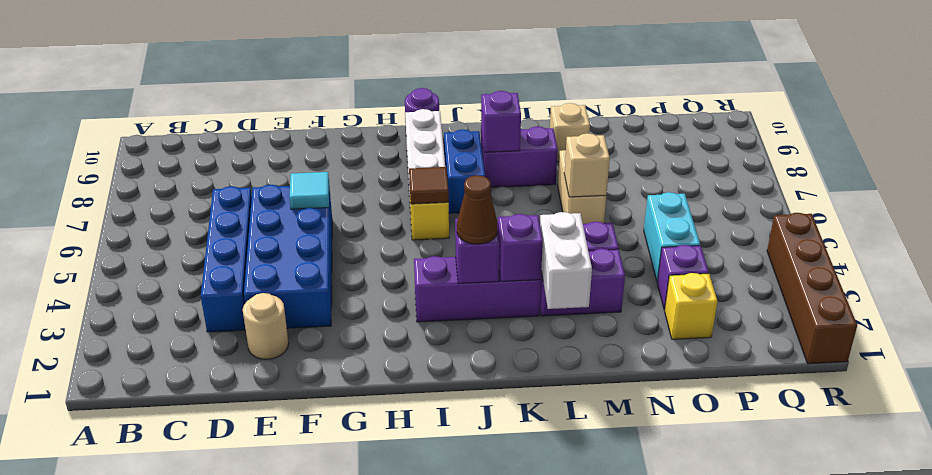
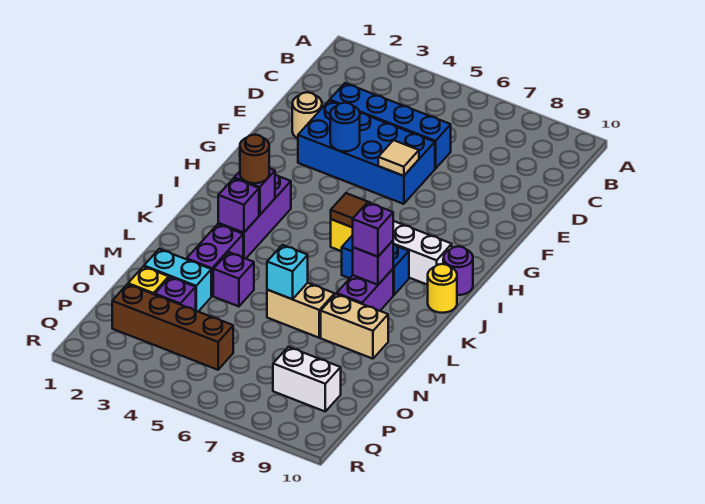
none -> blue 1x1 round brick [330,103,360,151]
cyan 1x1 tile [289,172,329,209] -> tan 1x1 tile [378,140,419,176]
brown 1x1 cone [457,175,498,244] -> brown 1x1 round brick [240,135,269,183]
none -> yellow 1x1 round brick [428,264,457,313]
none -> purple 1x1 brick [352,202,393,257]
white 1x2 brick [540,212,592,309] -> white 1x2 brick moved to [273,347,341,411]
tan 1x1 brick [564,133,610,197] -> cyan 1x1 brick [267,245,308,299]
tan 1x1 brick [550,103,590,162] -> tan 1x2 brick [321,294,388,359]
cyan 1x2 brick [644,192,700,281] -> cyan 1x2 brick moved to [144,249,211,311]
brown 1x4 brick [767,213,857,364] -> brown 1x4 brick moved to [112,284,233,370]

